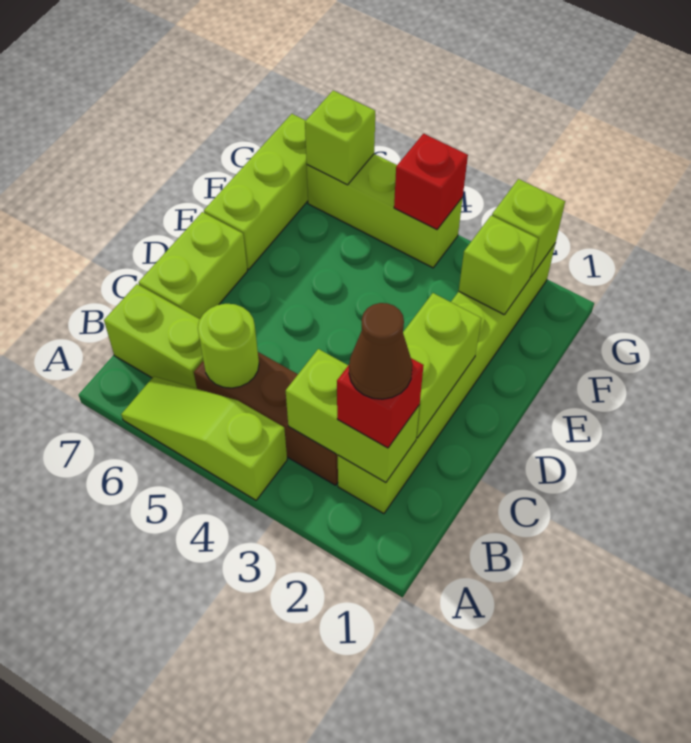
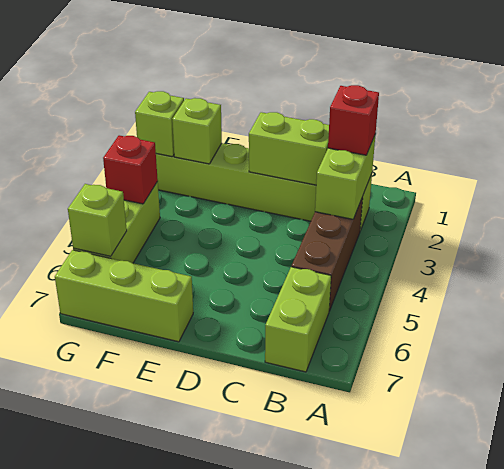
lime 1x3 slope [121,377,287,500] -> none
brown 1x1 cone [349,303,412,399] -> none
lime 1x1 round brick [198,304,259,388] -> none
lime 1x2 brick [139,212,247,319] -> none

